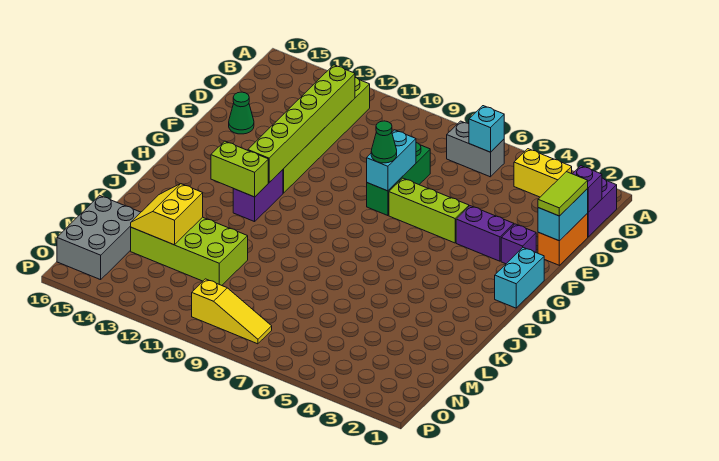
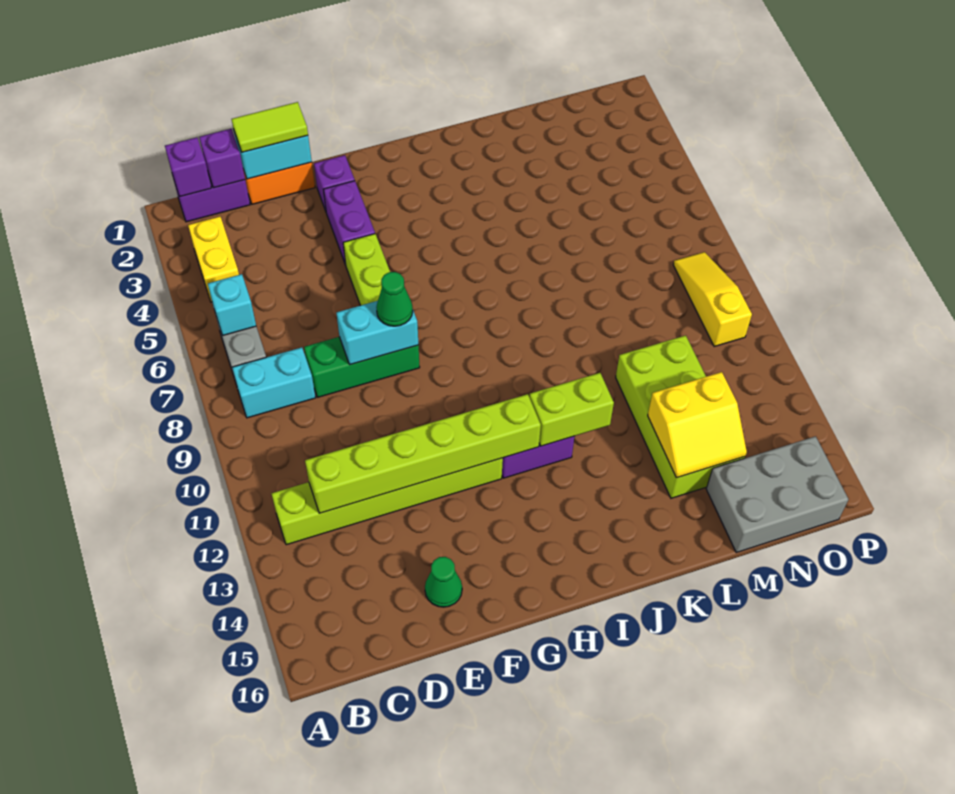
none -> purple 1x1 brick [165,137,211,197]
cyan 1x2 brick [495,248,544,308] -> cyan 1x2 brick moved to [232,347,316,418]
lime 1x2 brick [211,141,268,197] -> lime 1x2 brick turned to [529,373,614,446]

